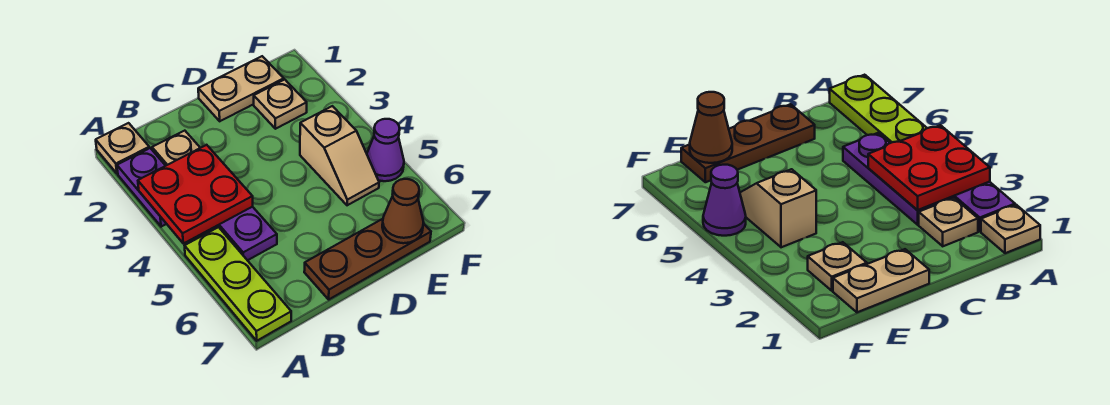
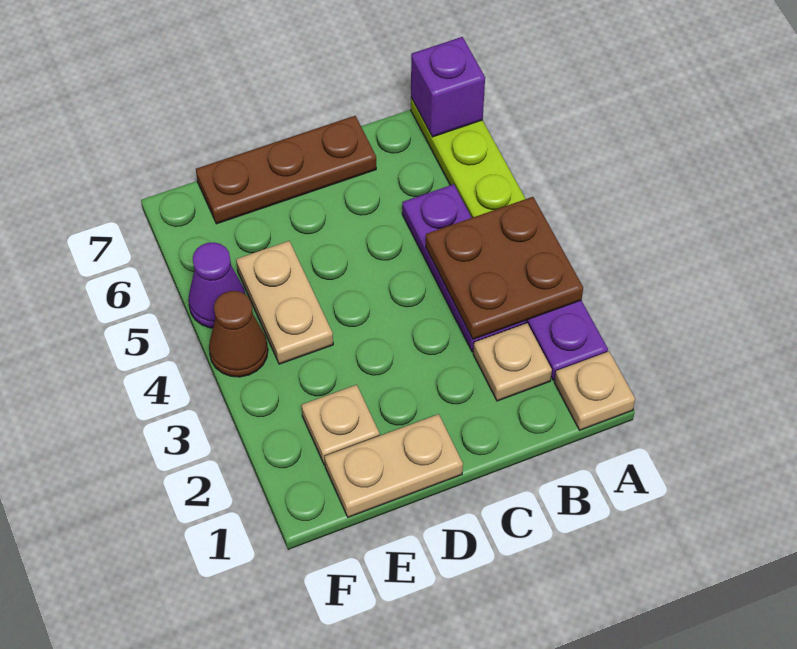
red 2x2 plate [138,145,253,244] -> brown 2x2 plate [426,197,583,339]
none -> purple 1x1 brick [411,37,485,137]
tan 1x2 slope [300,106,379,205] -> tan 1x2 plate [236,241,333,364]
brown 1x1 cone [382,179,424,243] -> brown 1x1 cone moved to [209,291,268,377]

